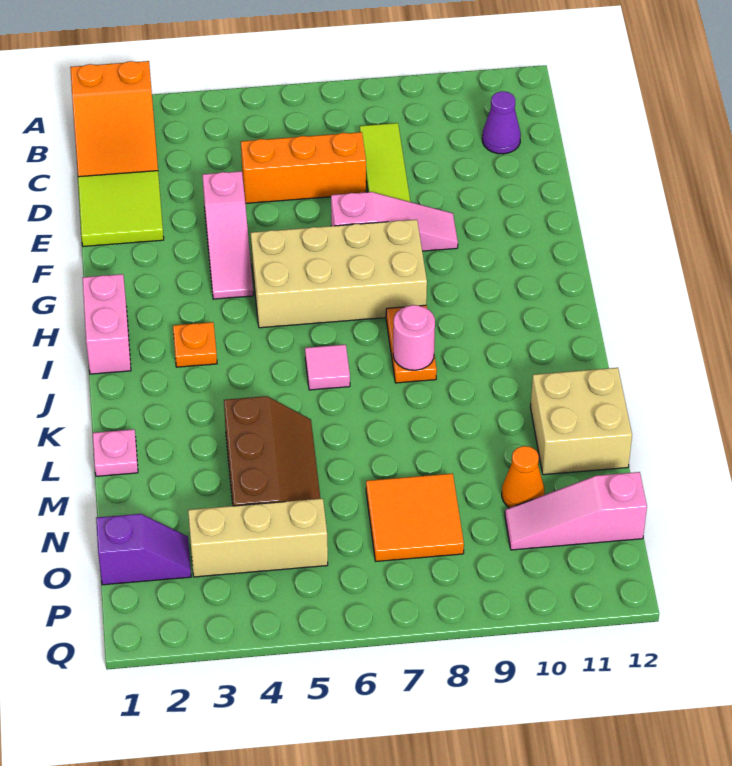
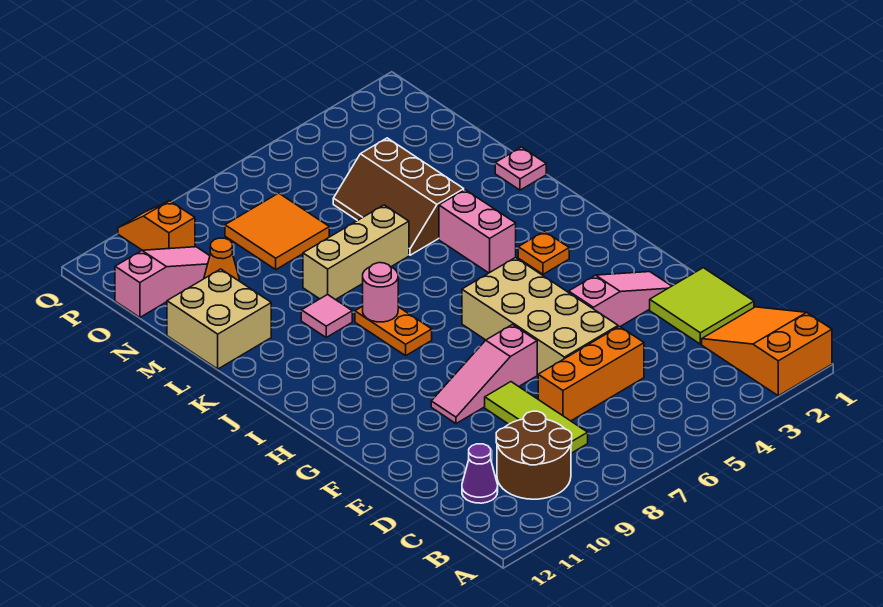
none -> brown 2x2 round brick [496,411,572,499]
pink 1x3 slope [202,171,253,299] -> pink 1x3 slope turned to [569,272,671,327]
tan 2x4 brick [251,220,427,328] -> tan 2x4 brick turned to [462,257,618,374]
pink 1x2 brick [82,274,131,374] -> pink 1x2 brick moved to [439,190,516,273]
pink 1x1 tile [305,345,350,390] -> pink 1x1 tile moved to [301,294,352,337]
purple 1x2 slope [96,514,191,585] -> none
tan 1x3 brick [188,499,328,577] -> tan 1x3 brick moved to [303,205,409,300]
none -> orange 1x2 slope [118,201,195,250]

